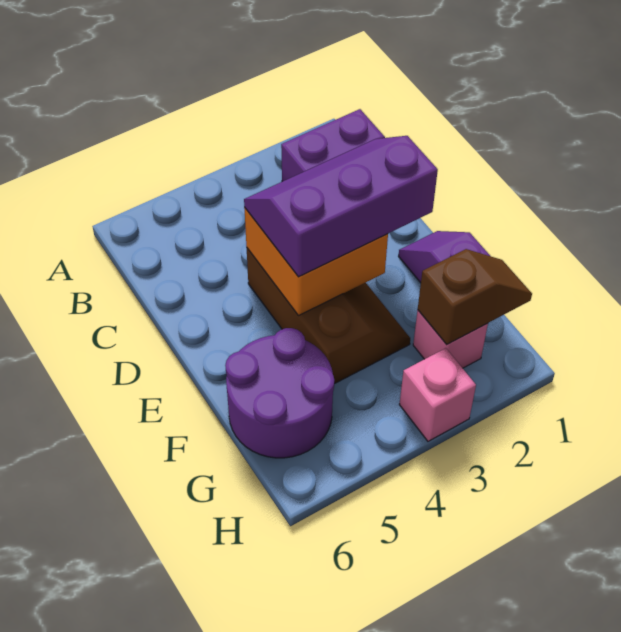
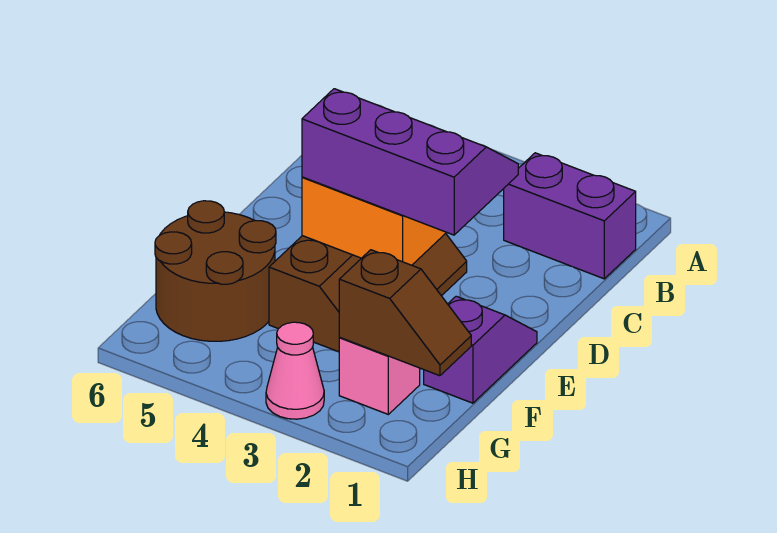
purple 2x2 round brick [225,328,334,458] -> brown 2x2 round brick [155,201,276,341]
pink 1x1 brick [399,348,476,441] -> pink 1x1 cone [266,322,324,419]

